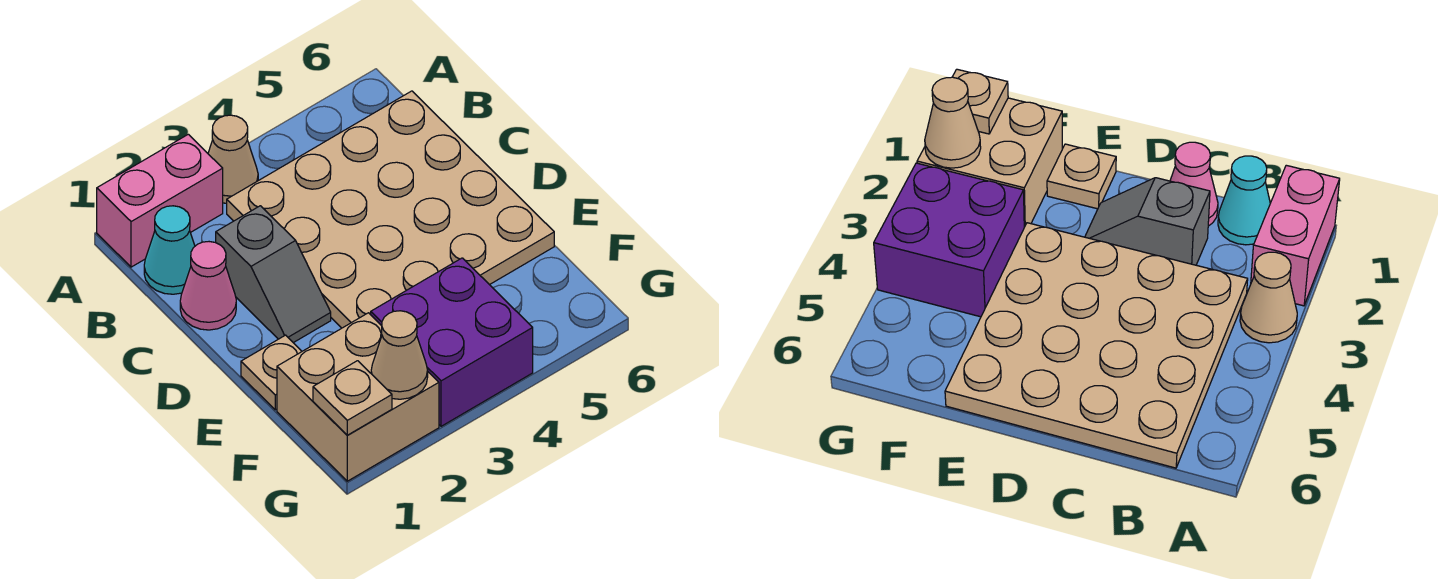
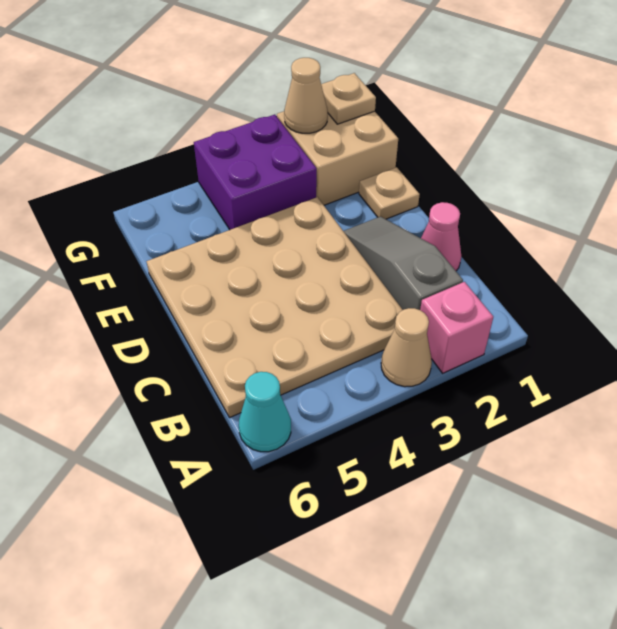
pink 1x2 brick [97,134,223,267] -> pink 1x1 brick [420,282,493,373]
cyan 1x1 cone [144,206,195,294] -> cyan 1x1 cone moved to [239,372,291,452]
grey 1x2 slope [216,206,331,343] -> grey 1x3 slope [344,217,463,310]

